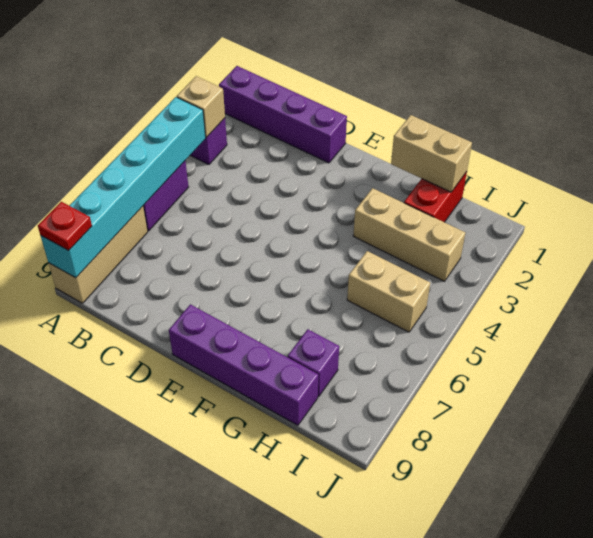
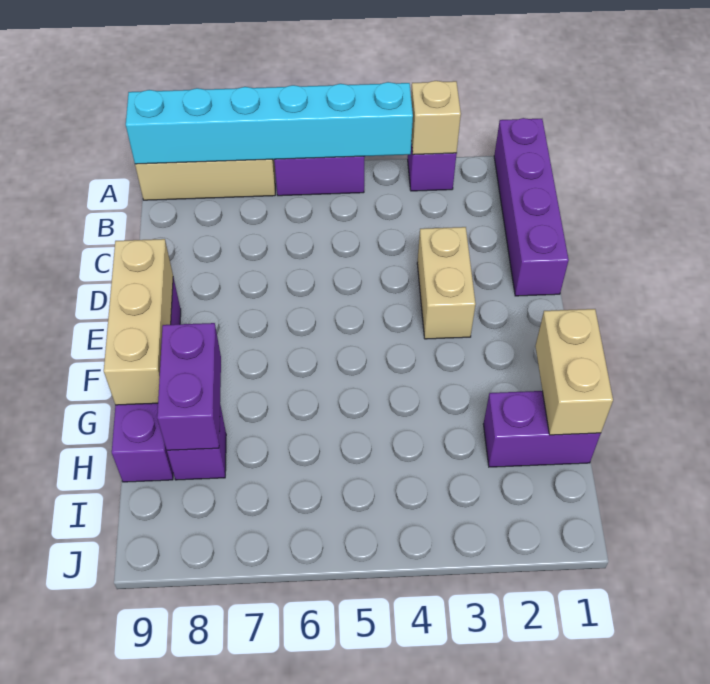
red 1x1 plate [38,202,92,250] -> none
tan 1x3 brick [353,188,465,281] -> tan 1x3 brick moved to [104,239,173,405]
none -> purple 1x2 brick [157,323,221,450]
red 1x2 brick [404,172,467,222] -> purple 1x2 brick [484,391,601,467]
tan 1x2 brick [347,251,430,332] -> tan 1x2 brick moved to [417,227,476,339]

